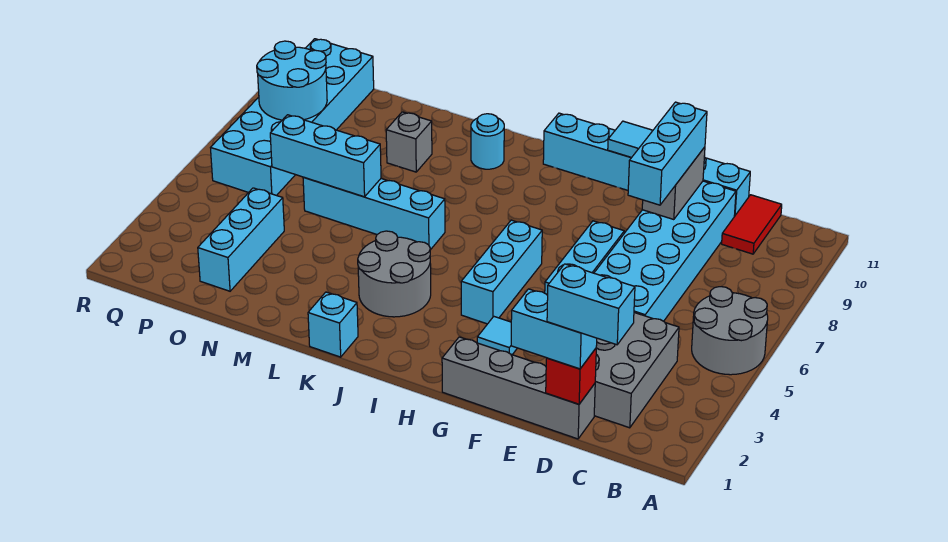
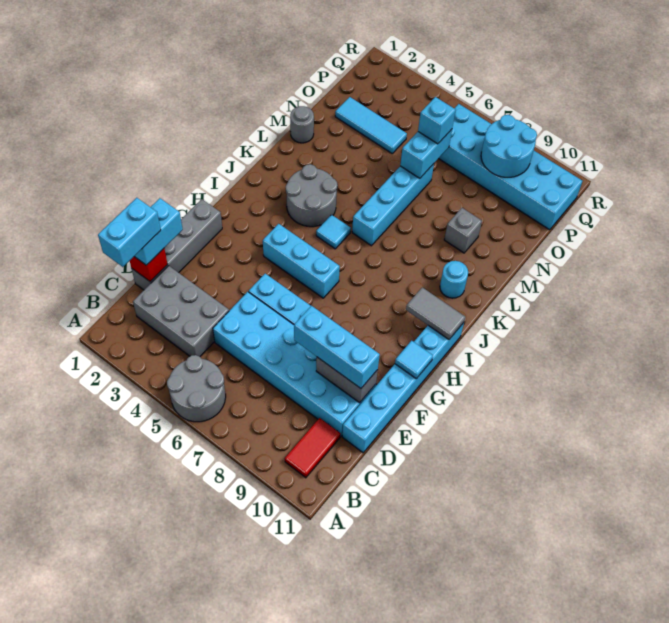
red 1x2 tile [722,195,782,254] -> red 1x2 tile turned to [285,418,341,478]
cyan 1x1 tile [477,317,517,355] -> cyan 1x1 tile moved to [316,215,351,249]
none -> grey 1x2 tile [406,287,465,339]
cyan 1x1 brick [308,292,358,357] -> cyan 1x1 brick moved to [418,97,456,144]
none -> grey 1x1 round brick [290,106,314,143]
cyan 1x3 brick [270,115,381,197] -> cyan 1x2 brick [400,129,452,178]
cyan 1x3 brick [198,188,284,291] -> cyan 1x3 tile [335,97,407,153]

